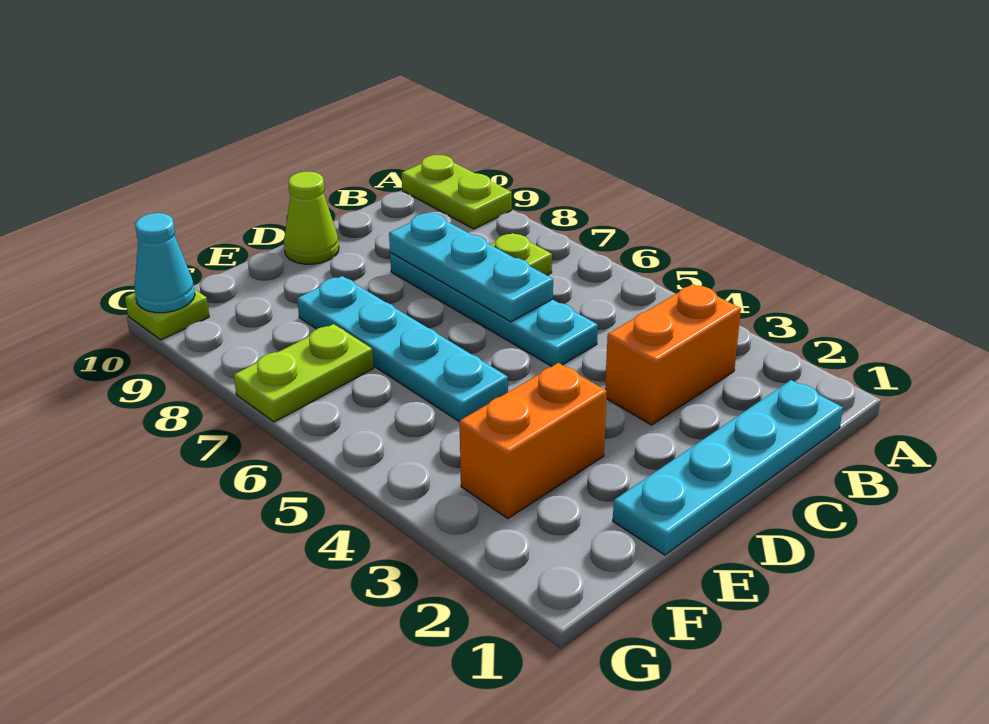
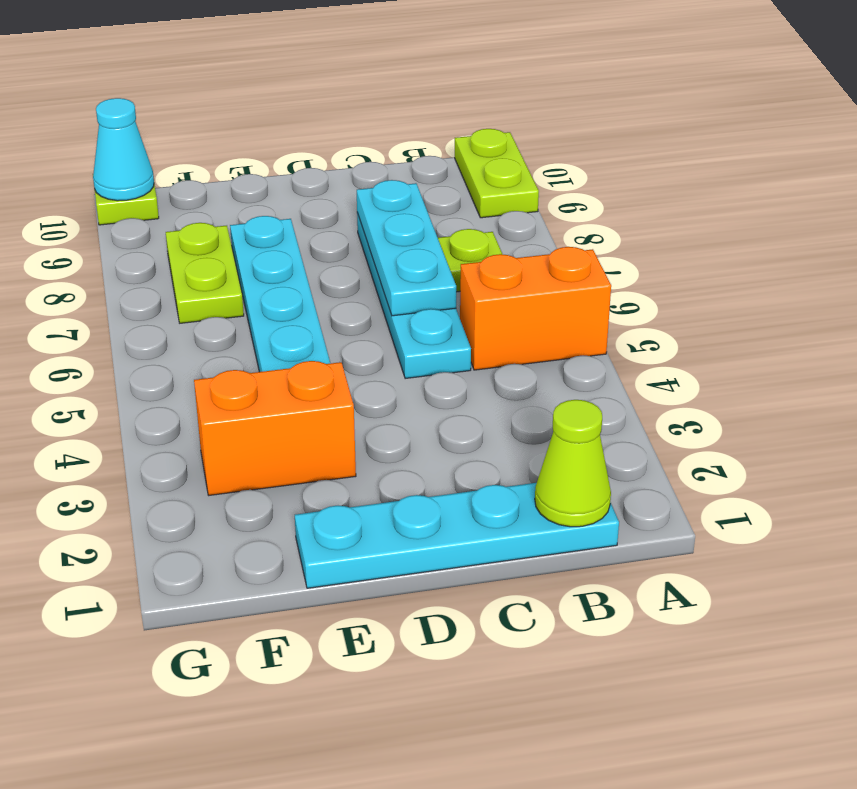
orange 1x2 brick [605,284,741,425] -> orange 1x2 brick moved to [460,247,611,370]
lime 1x1 cone [284,172,339,264] -> lime 1x1 cone moved to [535,400,611,527]
lime 1x2 plate [234,324,373,422] -> lime 1x2 plate turned to [166,223,244,323]

